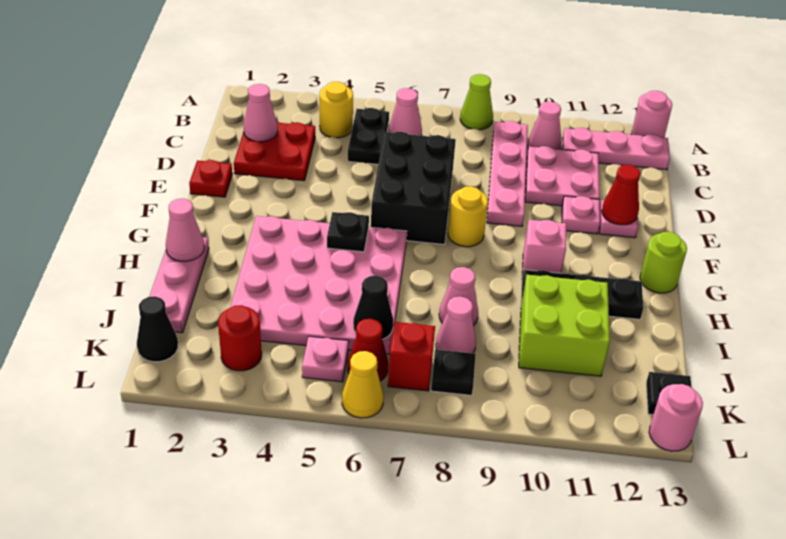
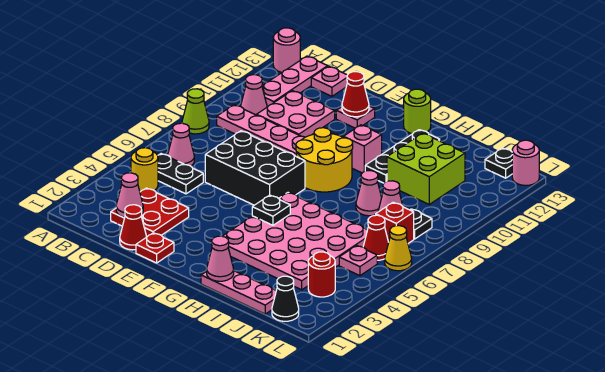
none -> red 1x1 cone [120,205,146,250]
pink 1x1 plate [562,196,600,234] -> pink 1x1 plate moved to [311,66,347,96]
yellow 1x1 round brick [448,186,488,247] -> yellow 2x2 round brick [296,128,353,192]
black 1x1 cone [353,276,393,339] -> none

